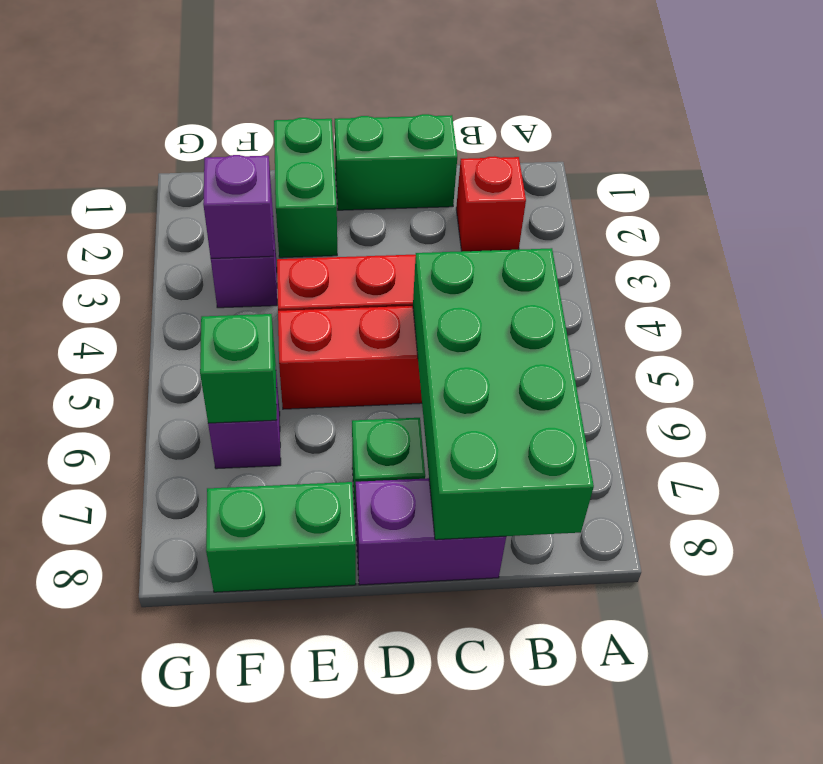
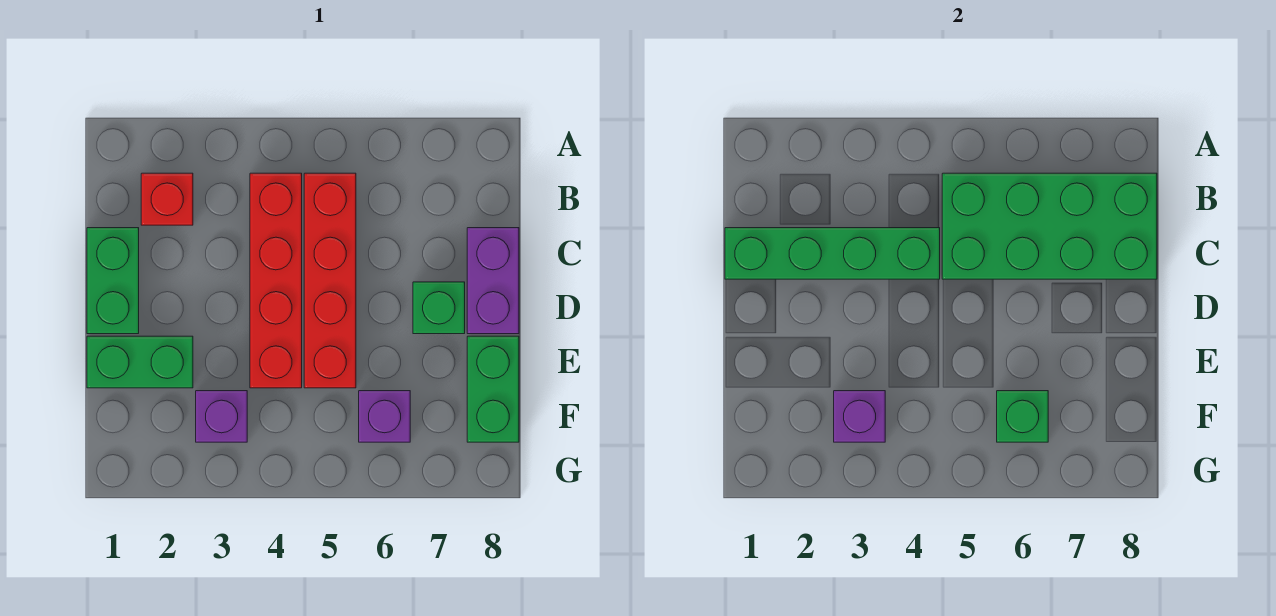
none -> green 1x4 brick [725,228,940,279]

